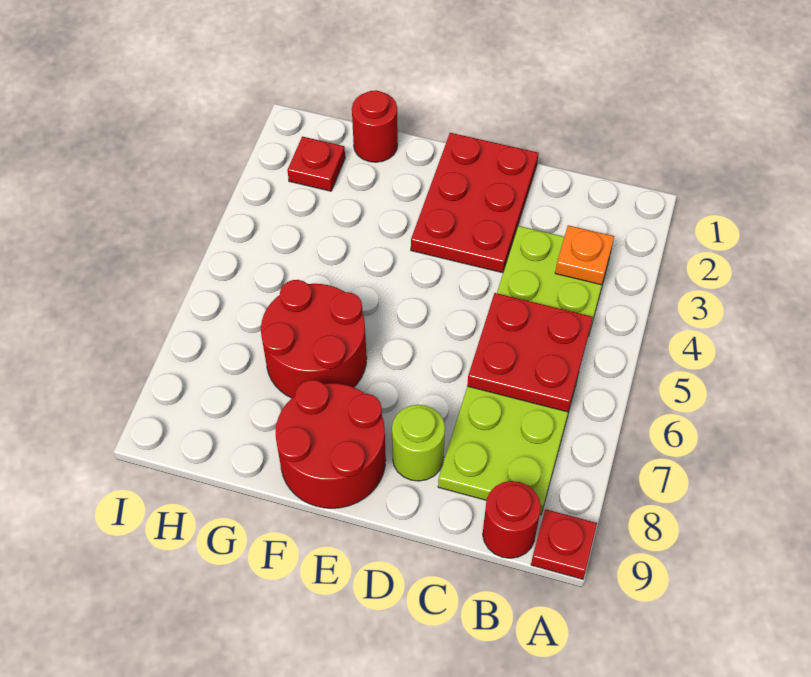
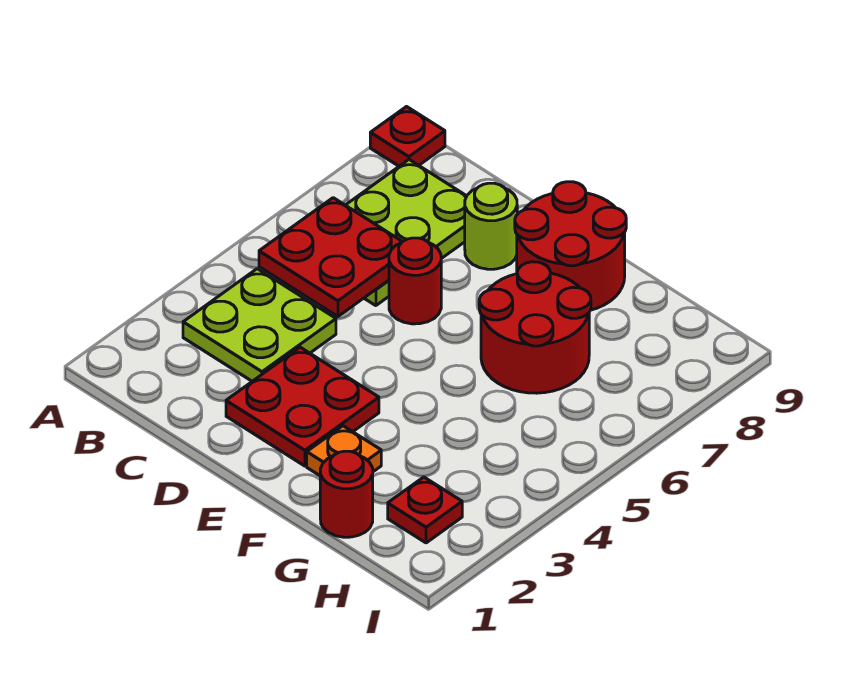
orange 1x1 plate [555,225,614,285] -> orange 1x1 plate moved to [307,426,381,476]
red 1x1 round brick [483,481,541,558] -> red 1x1 round brick moved to [389,238,441,324]
red 2x3 plate [411,133,538,273] -> red 2x2 plate [226,347,379,466]

